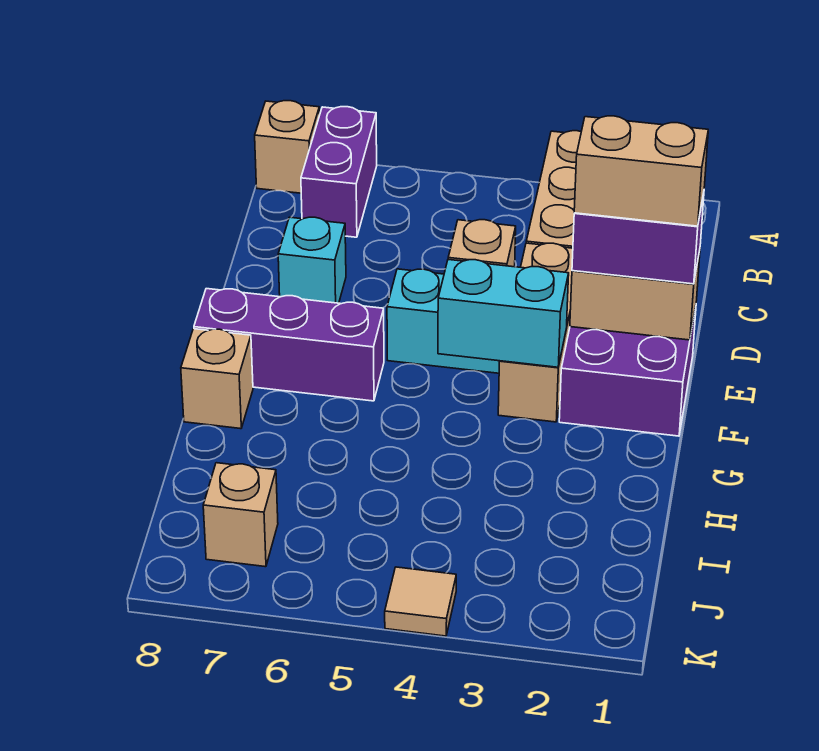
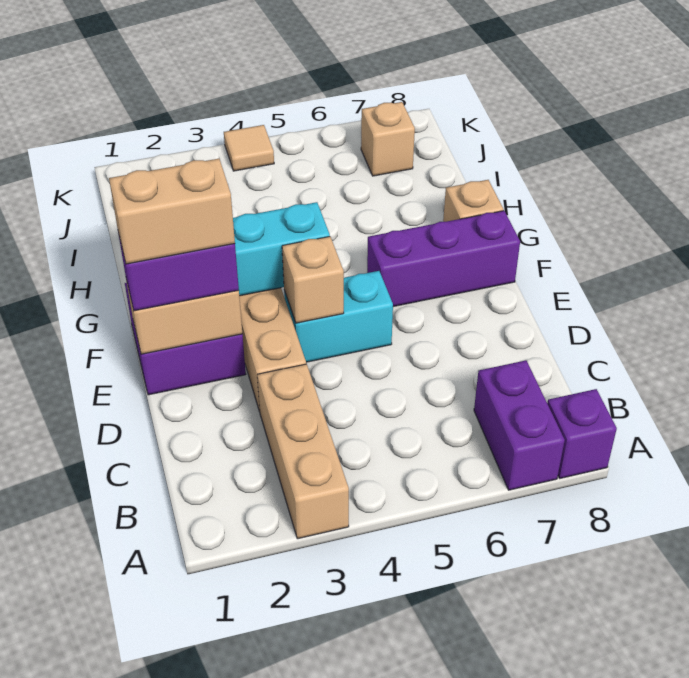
tan 1x1 brick [255,101,320,193] -> purple 1x1 brick [547,389,617,478]
cyan 1x1 brick [278,217,346,303] -> none

